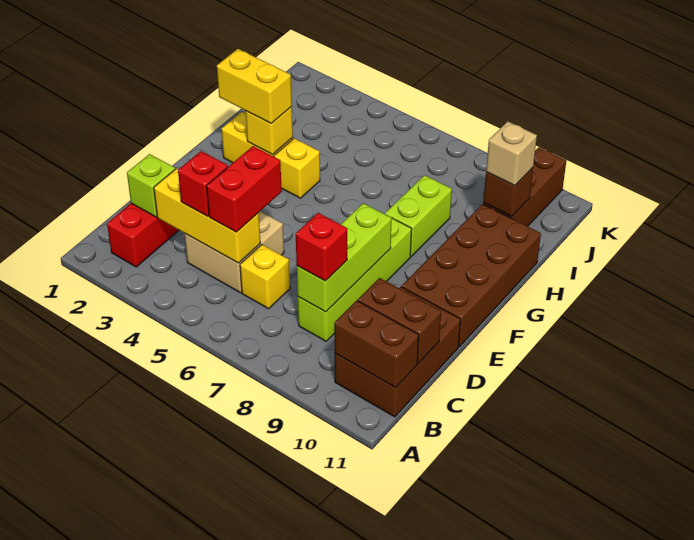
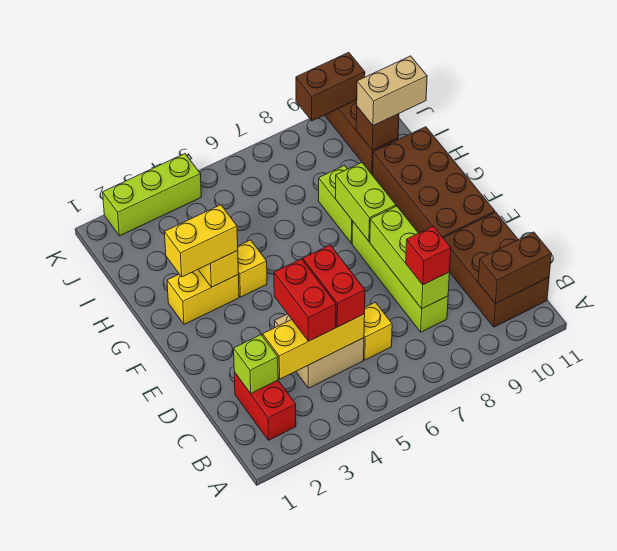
red 1x1 brick [178,151,228,217] -> red 1x2 brick [274,259,336,341]
brown 1x2 brick [358,278,441,364] -> brown 1x2 brick moved to [296,52,365,121]
none -> lime 1x2 brick [336,163,396,241]
tan 1x1 brick [486,121,537,186] -> tan 1x2 brick [357,56,427,126]
none -> lime 1x3 brick [103,154,201,236]

